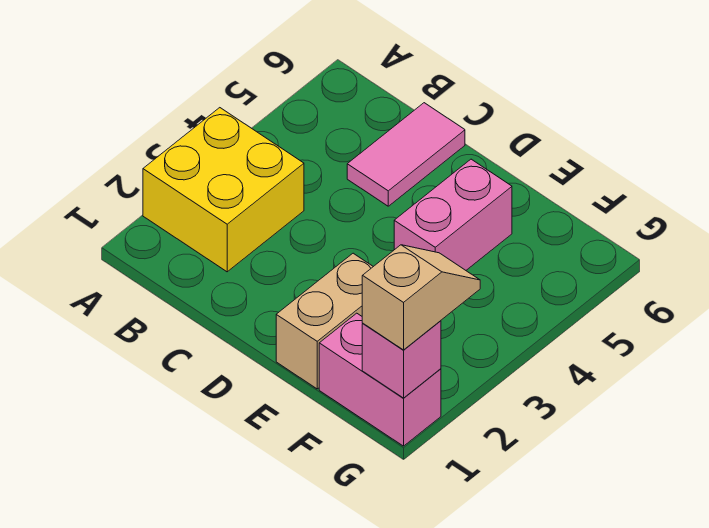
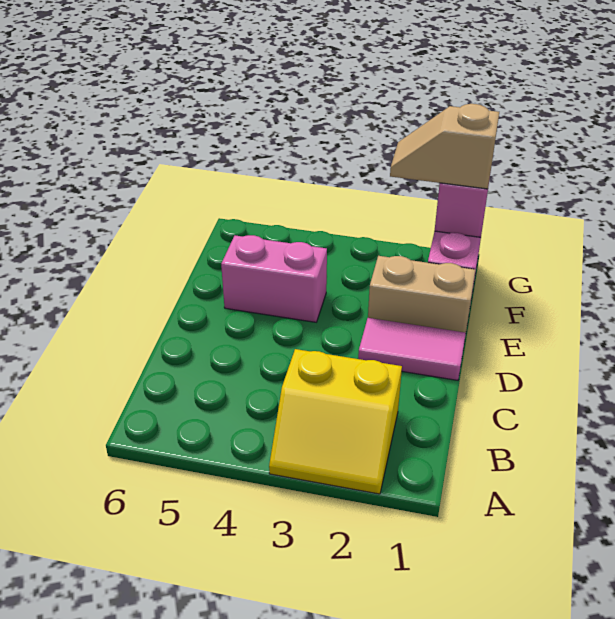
yellow 2x2 brick [143,108,304,272] -> yellow 2x2 slope [269,349,402,494]
pink 1x2 tile [347,103,465,206] -> pink 1x2 tile moved to [358,318,466,380]

